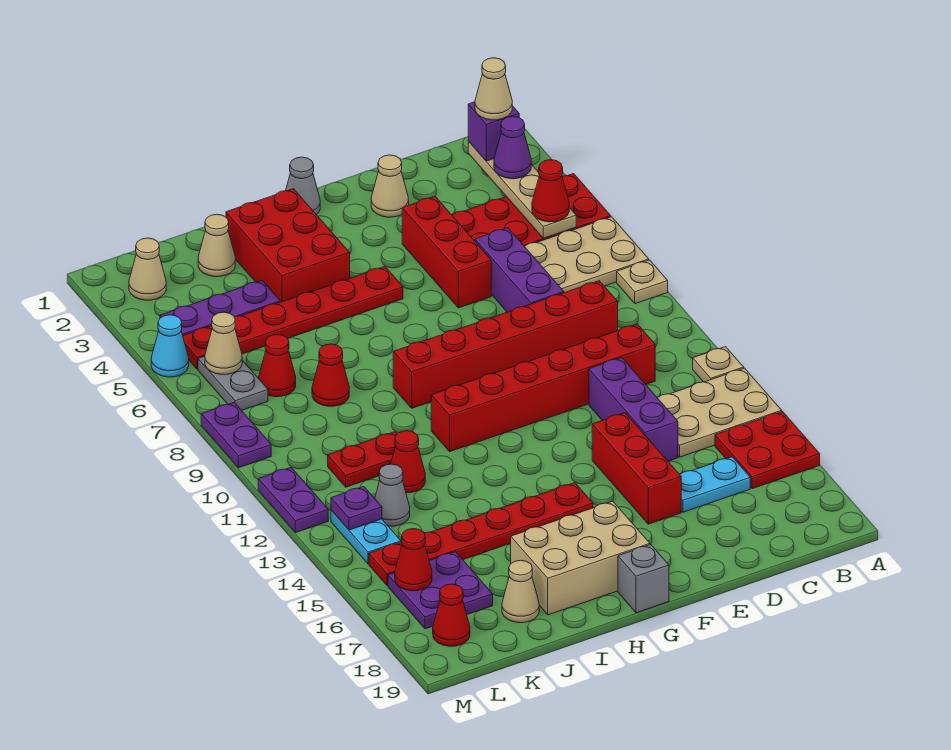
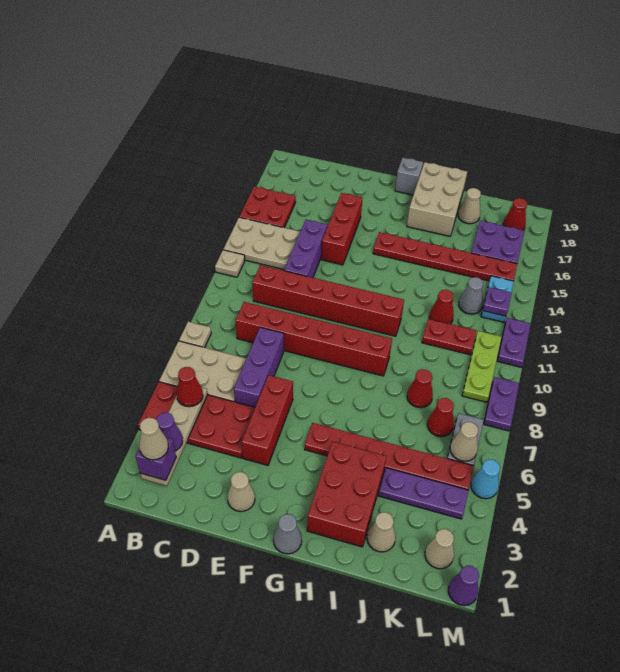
cyan 1x2 plate [680,457,750,512] -> none
tan 2x3 brick [510,501,650,615] -> tan 2x3 brick turned to [407,162,467,236]
none -> lime 1x3 plate [462,331,502,402]
red 1x1 cone [395,529,432,591] -> none
none -> purple 1x1 cone [448,566,479,606]

